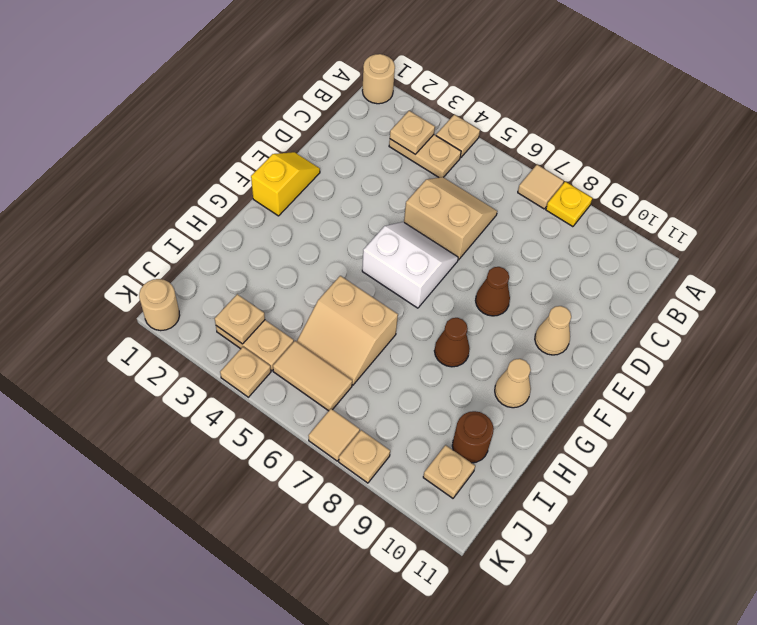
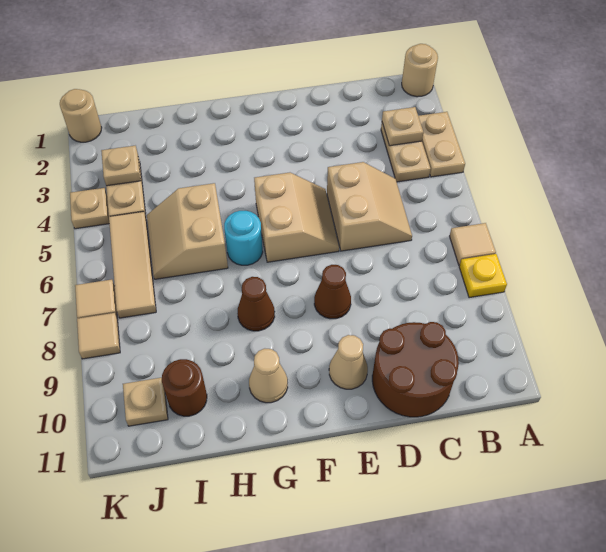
tan 1x1 plate [436,115,480,158] -> tan 1x2 plate [418,112,465,177]
none -> brown 2x2 round brick [372,322,459,417]
yellow 1x2 slope [251,152,320,216] -> none
white 2x2 slope [362,222,458,308] -> tan 2x2 slope [254,173,339,262]
none -> cyan 1x1 round brick [224,211,263,265]
tan 1x2 tile [273,341,352,411] -> tan 1x3 tile [109,212,156,318]
tan 1x1 plate [339,430,390,483] -> tan 1x1 tile [77,313,120,359]

